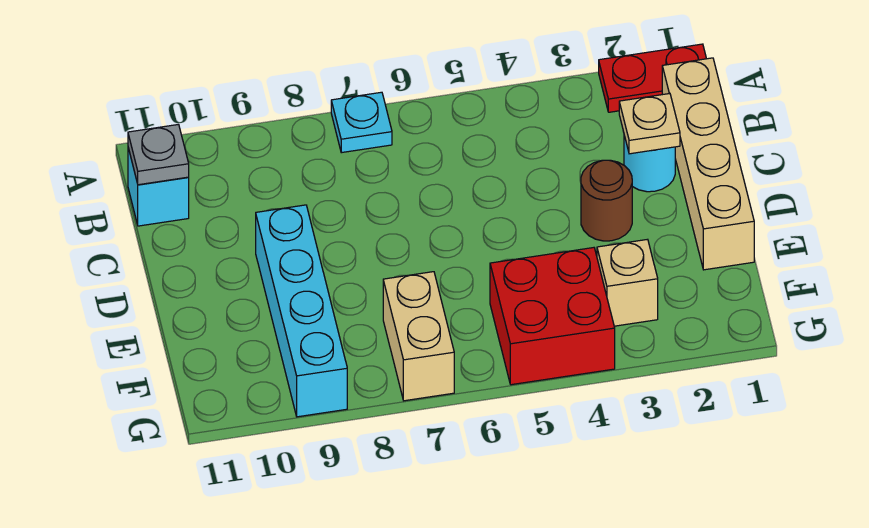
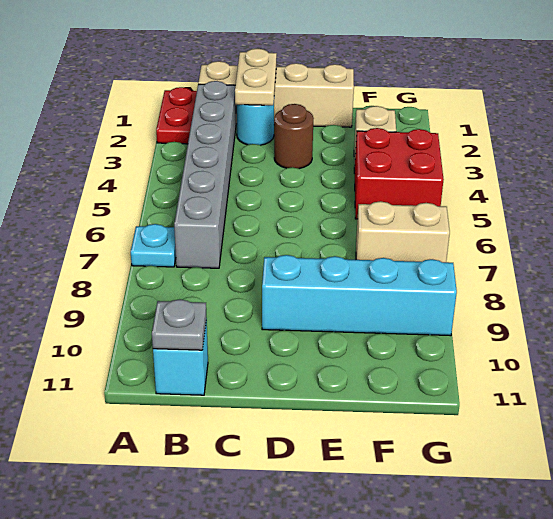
none -> grey 1x6 brick [174,81,236,268]
tan 1x1 plate [619,93,680,154] -> tan 1x2 plate [235,48,277,105]

